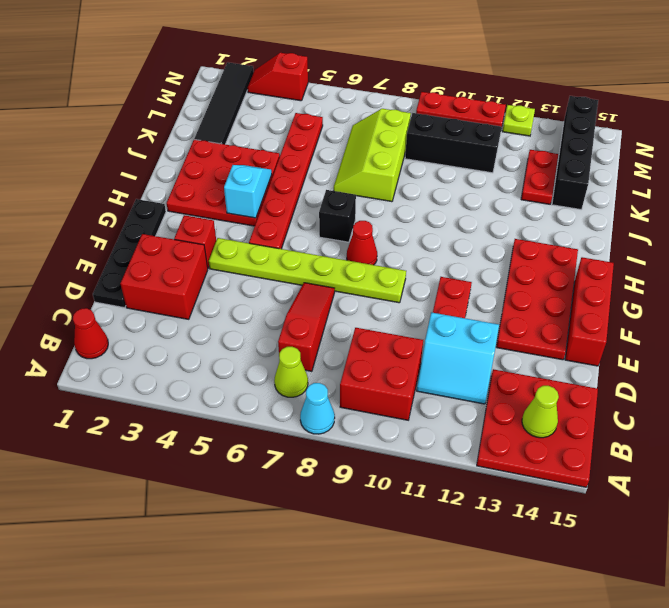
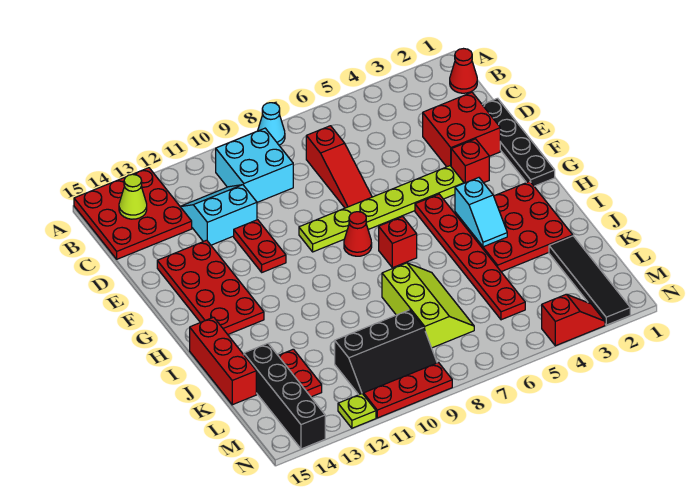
lime 1x1 cone [274,347,308,397] -> none
red 2x2 brick [340,328,423,420] -> cyan 2x2 brick [216,128,293,202]
red 1x3 brick [565,257,614,366] -> red 1x3 brick moved to [190,317,256,405]
black 1x1 brick [319,190,356,242] -> red 1x1 brick [379,217,417,268]

